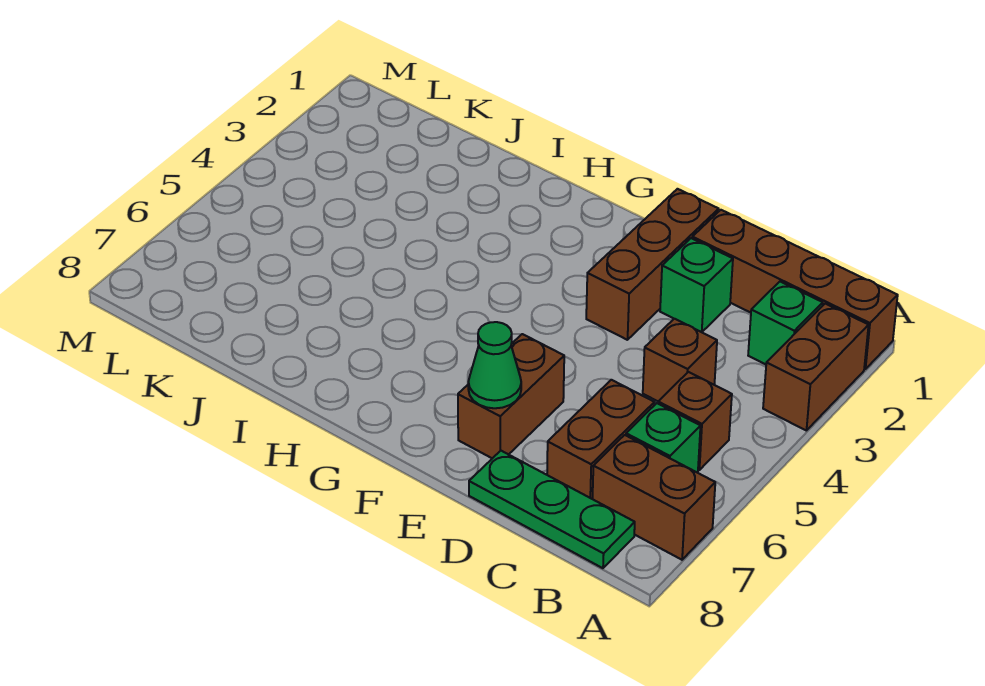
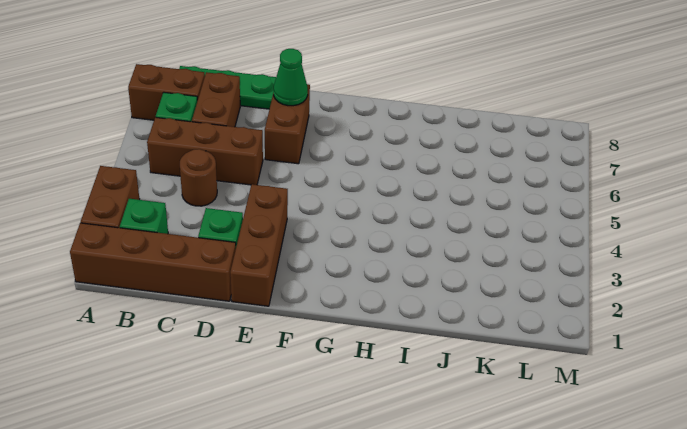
brown 1x1 brick [658,372,732,470] -> brown 1x3 brick [147,117,263,185]
brown 1x1 brick [643,319,717,401] -> brown 1x1 round brick [180,149,217,206]

